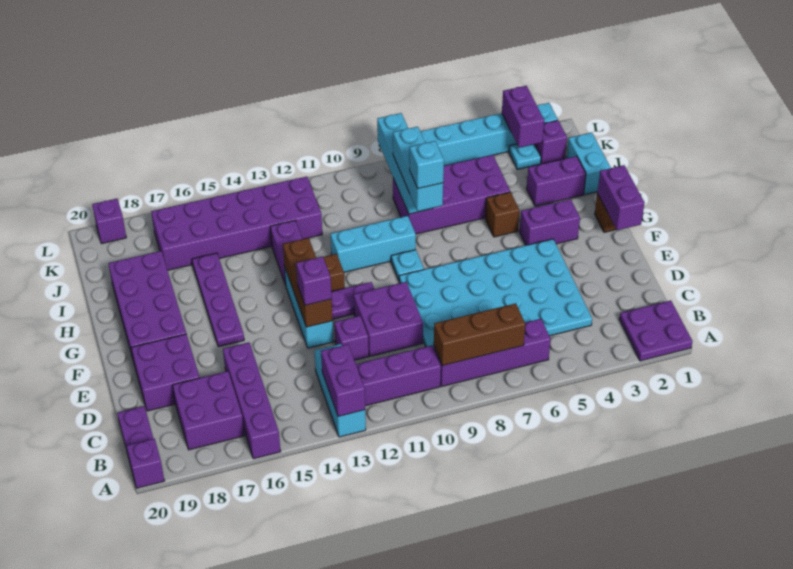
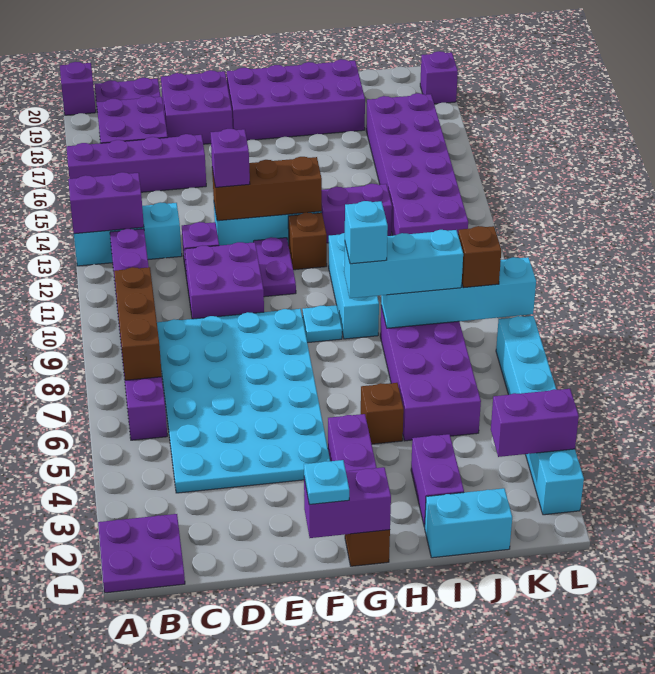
purple 1x4 plate [192,253,244,347] -> none
purple 1x1 brick [535,120,567,164] -> none
cyan 1x1 plate [509,144,541,169] -> cyan 1x1 plate moved to [304,460,349,505]
none -> brown 1x1 brick [458,226,501,288]

